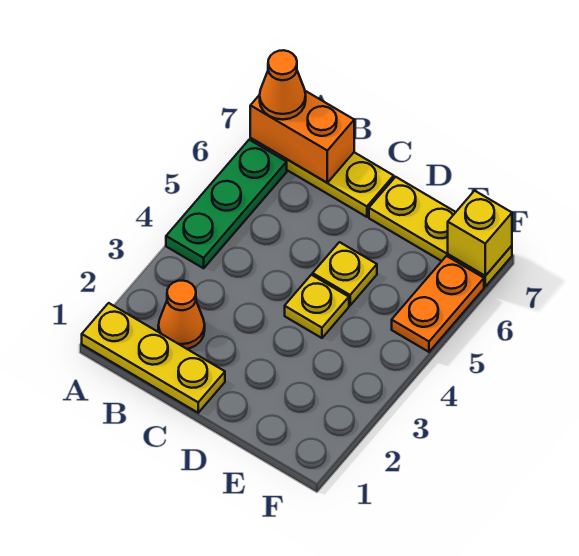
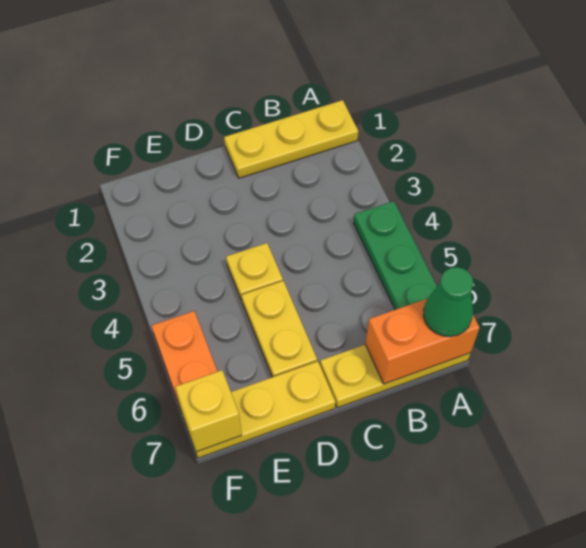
orange 1x1 cone [260,50,306,120] -> green 1x1 cone [423,267,473,337]
orange 1x1 cone [158,281,205,349] -> none
yellow 1x1 plate [313,242,377,305] -> yellow 1x2 plate [242,281,317,377]

